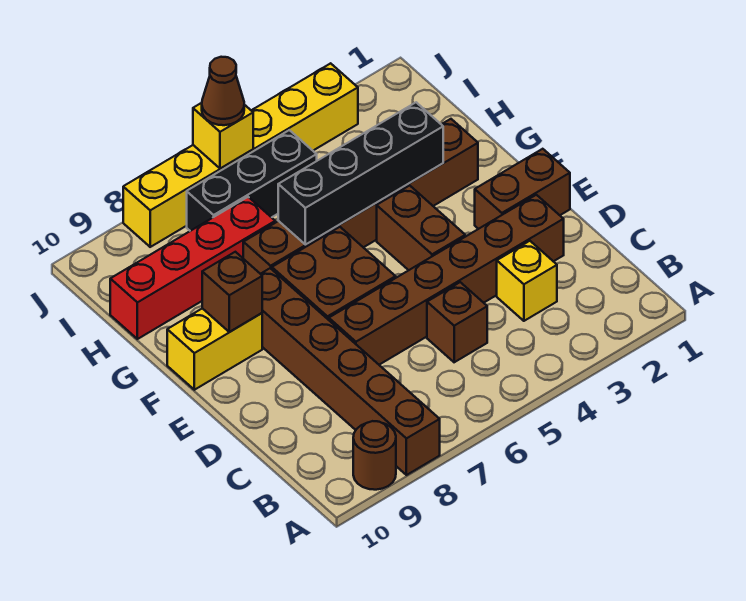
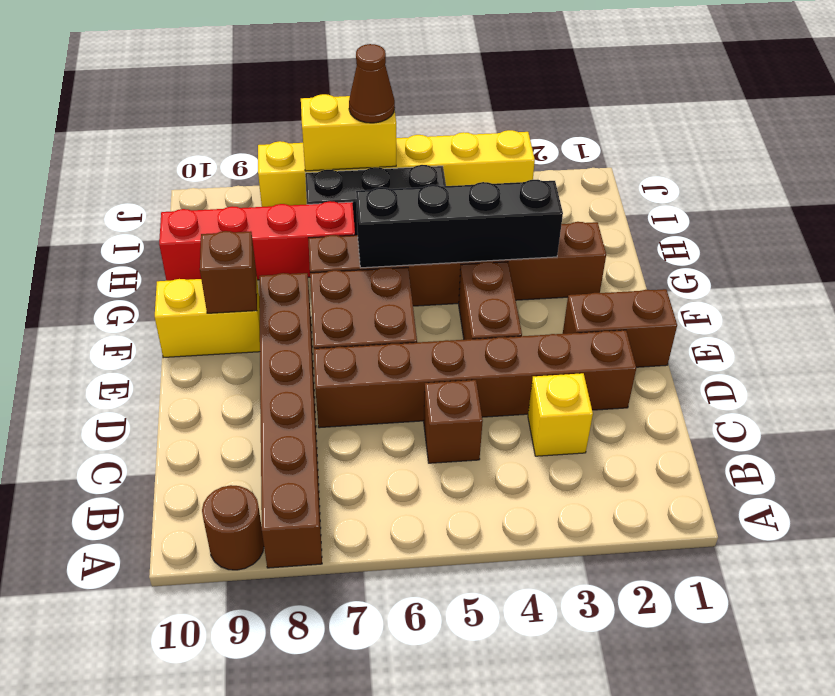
yellow 1x1 brick [193,103,253,168] -> yellow 1x2 brick [301,94,396,171]

